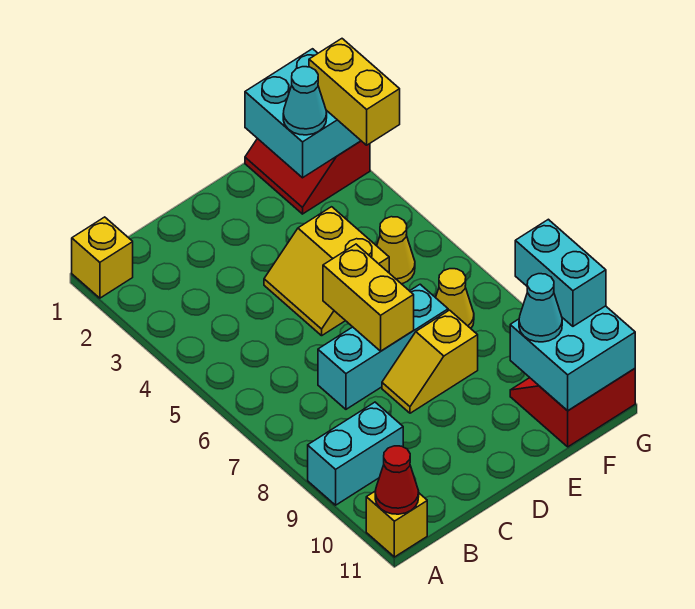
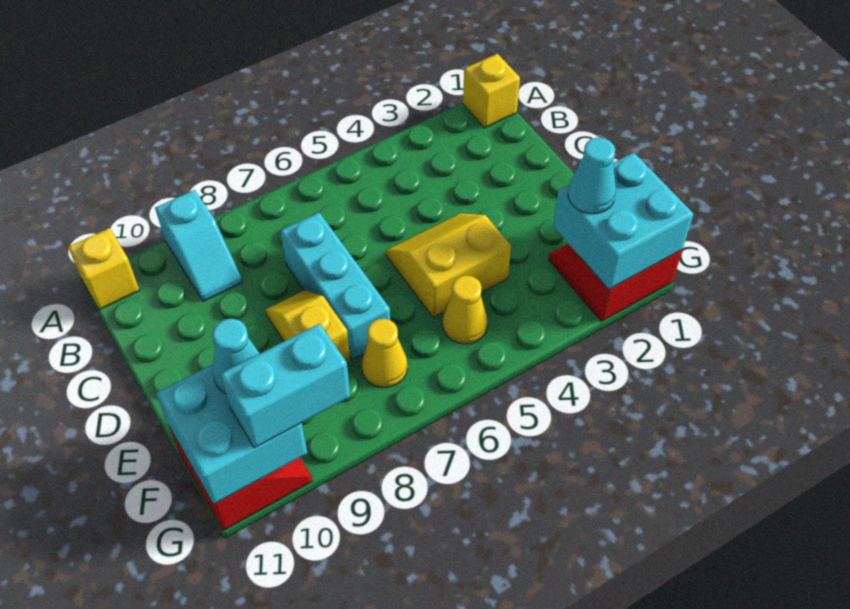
cyan 1x2 brick [308,402,403,505] -> cyan 1x2 slope [155,190,242,302]
red 1x1 cone [375,446,419,514] -> none
yellow 1x2 brick [323,244,414,351] -> none
yellow 1x2 brick [309,39,400,145] -> none

